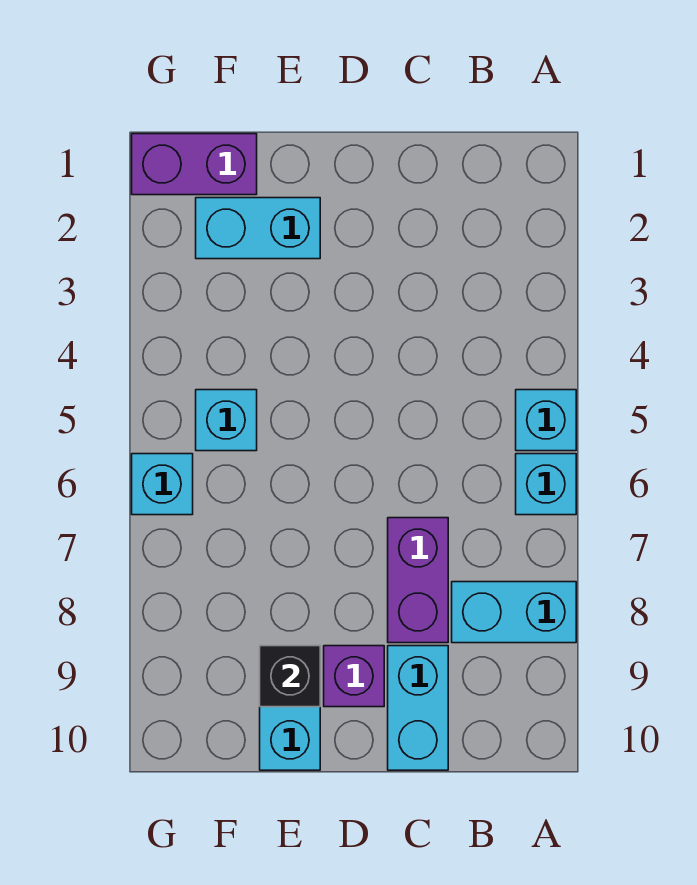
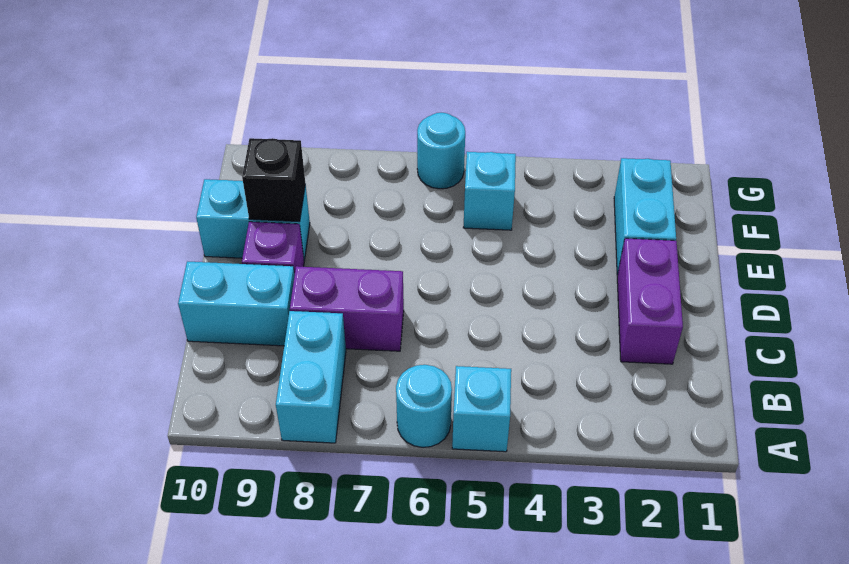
cyan 1x1 brick [516,454,576,515] -> cyan 1x1 round brick [396,365,452,447]
purple 1x2 brick [132,134,257,195] -> purple 1x2 brick moved to [617,238,683,364]
cyan 1x1 brick [132,454,193,515] -> cyan 1x1 round brick [417,113,465,189]

